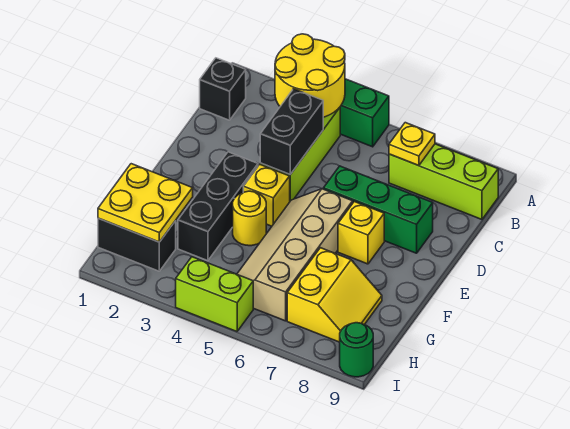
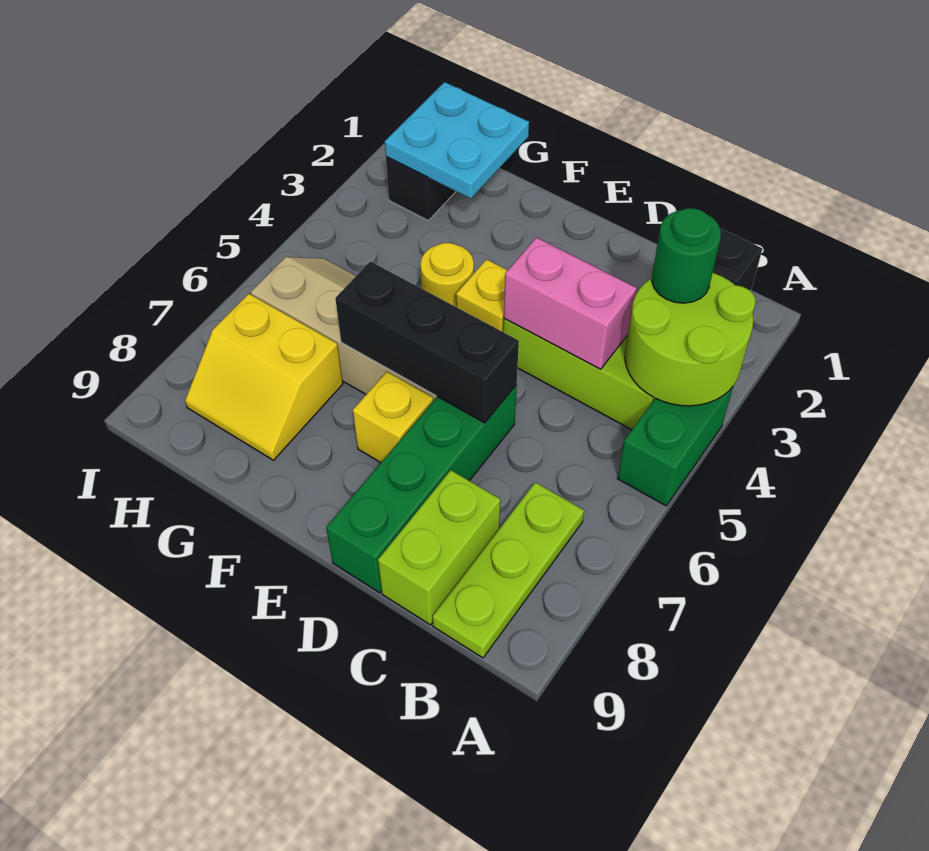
yellow 2x2 round brick [275,34,345,117] -> lime 2x2 round brick [625,273,756,406]
lime 1x3 brick [389,144,498,219] -> lime 1x3 plate [433,482,584,658]
yellow 1x1 plate [389,123,435,166] -> none
black 1x2 brick [260,89,323,174] -> pink 1x2 brick [504,238,637,369]
green 1x3 brick [323,166,433,253] -> green 1x4 brick [326,385,517,593]
black 1x3 brick [178,152,258,261] -> black 1x3 brick moved to [335,261,519,423]
yellow 2x2 plate [98,164,193,242] -> cyan 2x2 plate [385,82,529,199]
lime 1x2 brick [176,257,253,332] -> lime 1x2 brick moved to [378,470,500,625]
green 1x1 round brick [340,323,373,377] -> green 1x1 round brick moved to [652,208,721,303]

